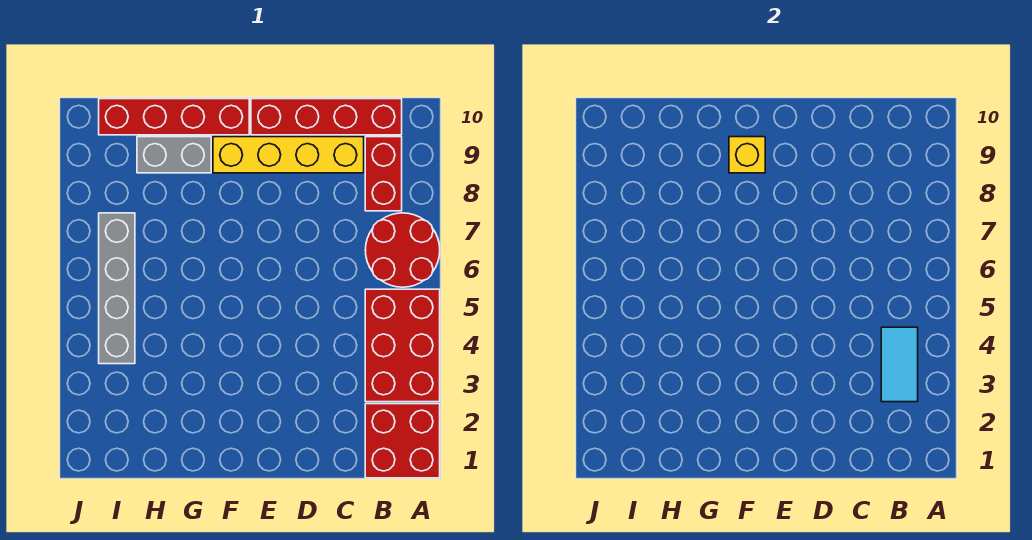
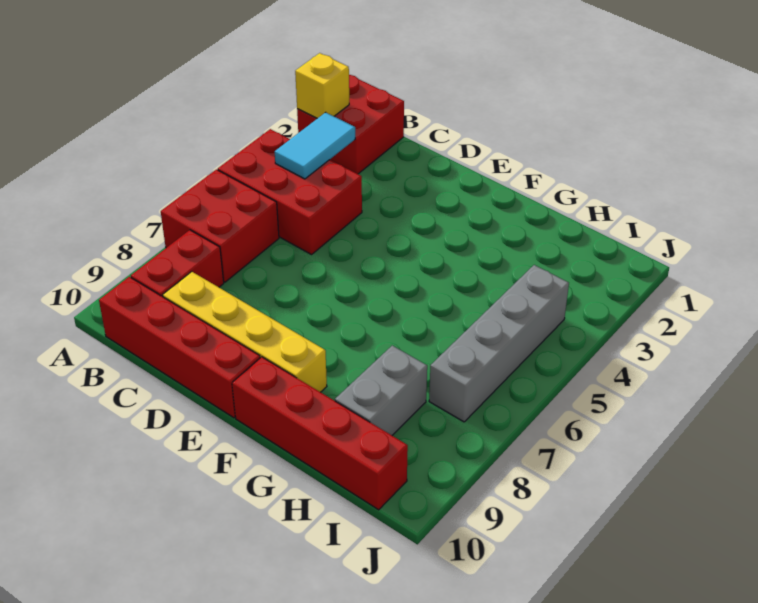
red 2x3 brick [365,289,440,402] -> red 2x3 brick turned to [218,129,362,255]
red 2x2 round brick [365,213,440,287] -> red 2x2 brick [161,169,279,282]
yellow 1x1 brick [729,137,765,173] -> yellow 1x1 brick moved to [295,53,349,118]
grey 1x2 brick [137,137,211,173] -> grey 1x2 brick turned to [335,346,427,435]

